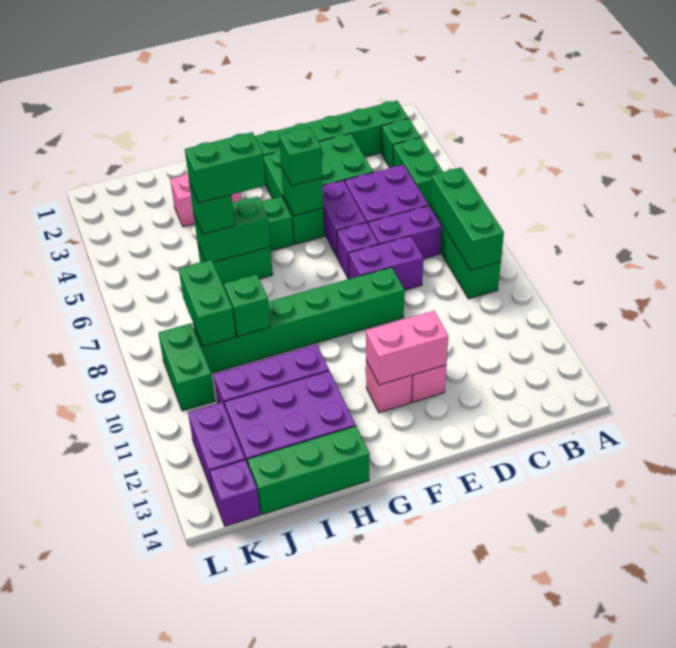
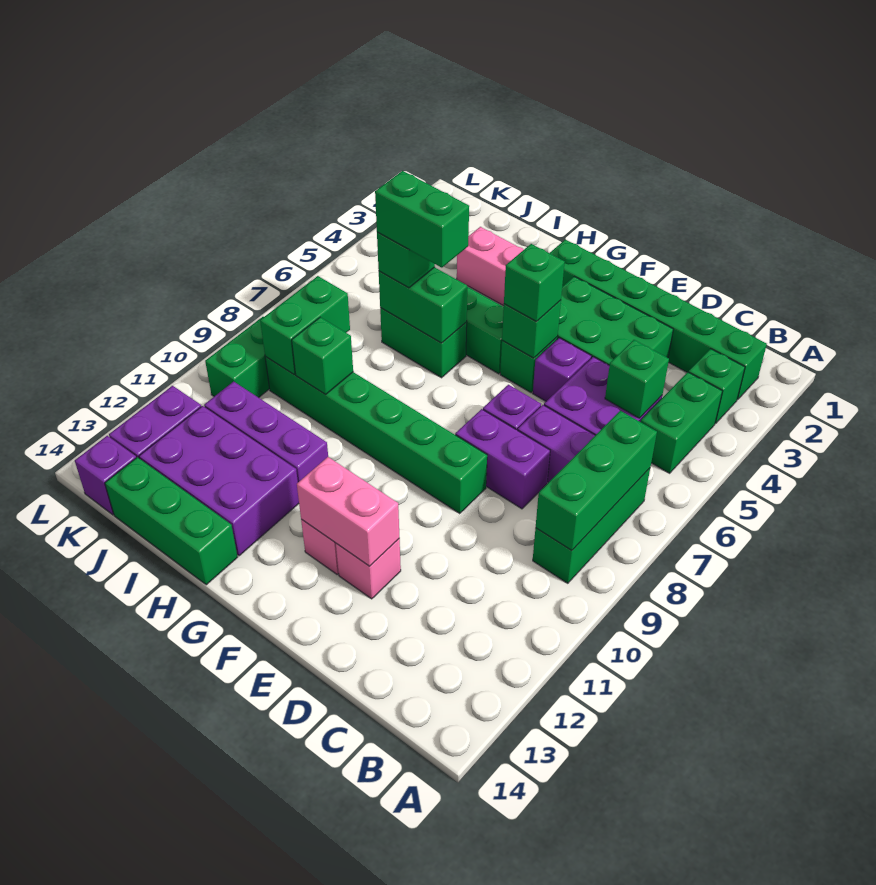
none -> green 1x1 brick [605,340,669,418]
purple 1x2 brick [322,181,366,258] -> purple 1x1 brick [533,338,592,401]

